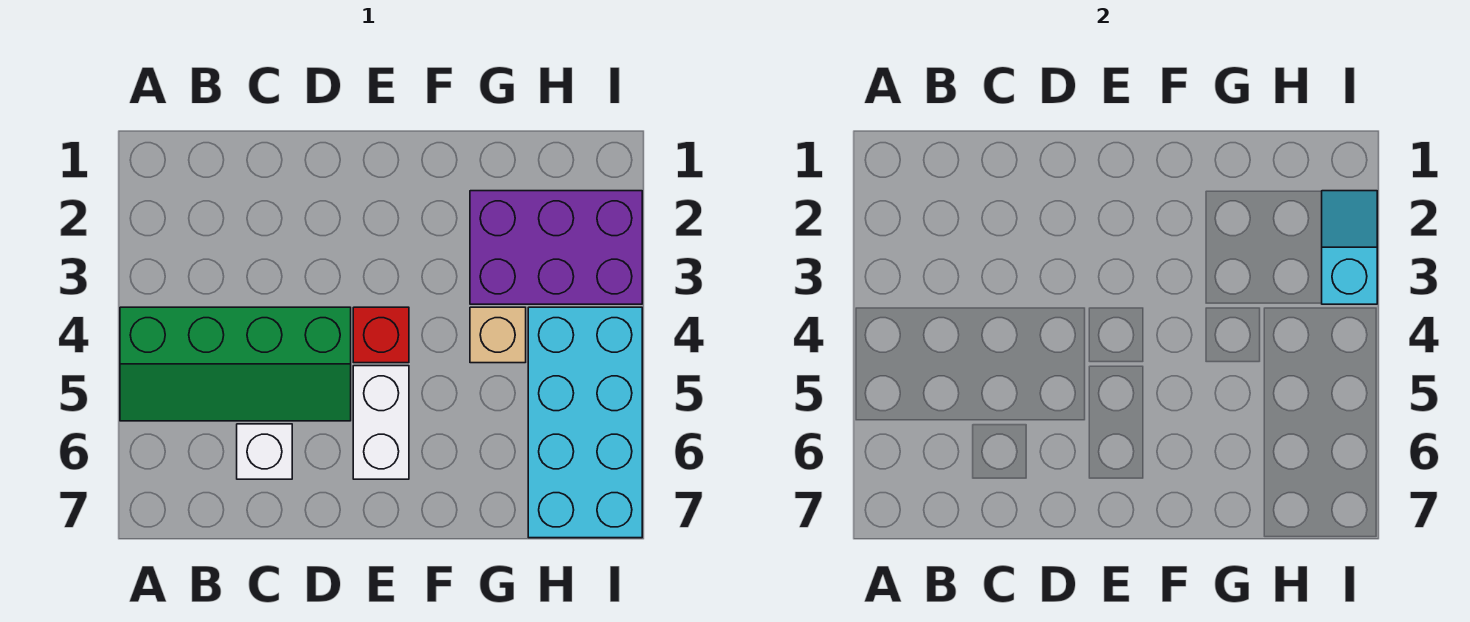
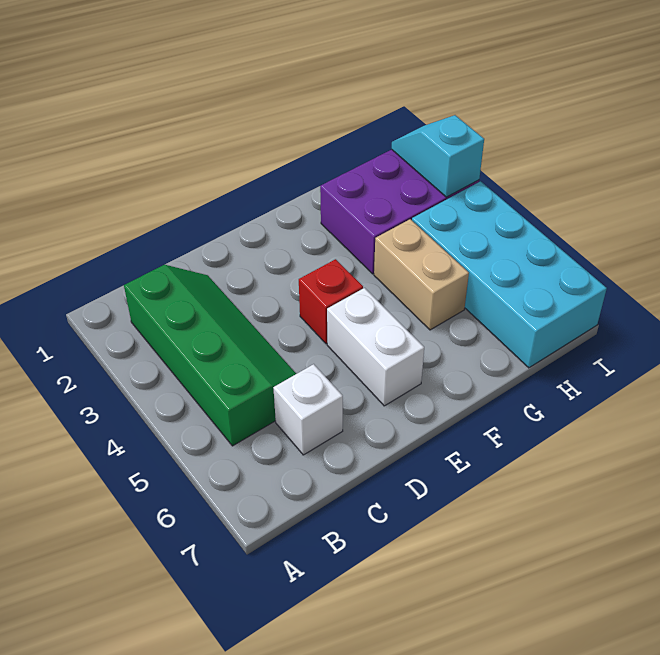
green 2x4 slope [120,307,351,421] -> green 2x4 slope turned to [124,265,296,446]
tan 1x1 brick [470,307,526,363] -> tan 1x2 brick [374,219,469,330]

